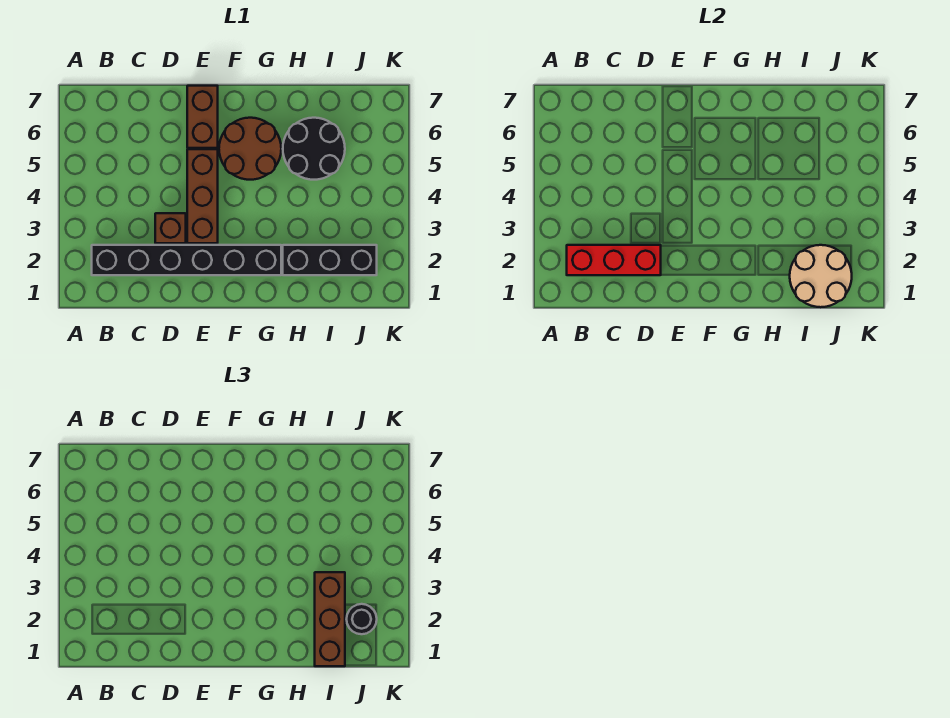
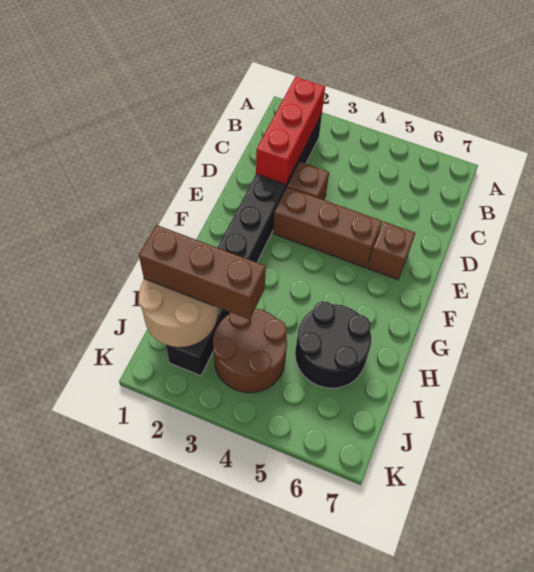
brown 1x2 brick [187,86,218,148] -> brown 1x1 brick [368,222,415,280]
brown 2x2 round brick [219,118,281,180] -> brown 2x2 round brick moved to [213,309,287,393]
black 1x1 round brick [347,604,377,634] -> none

